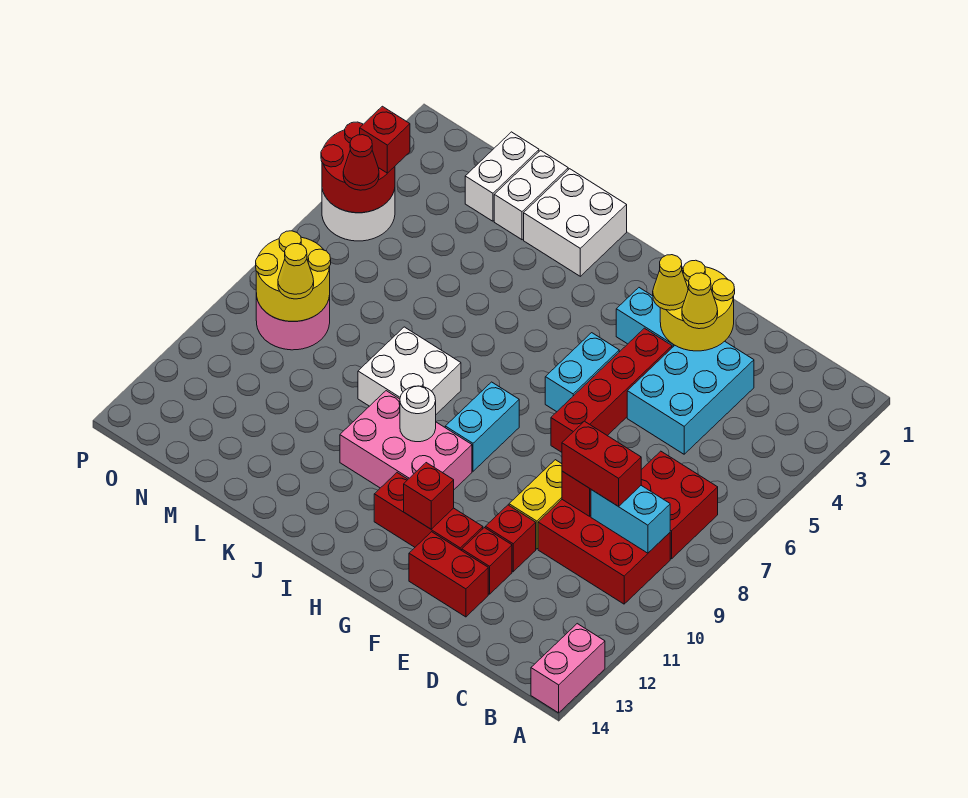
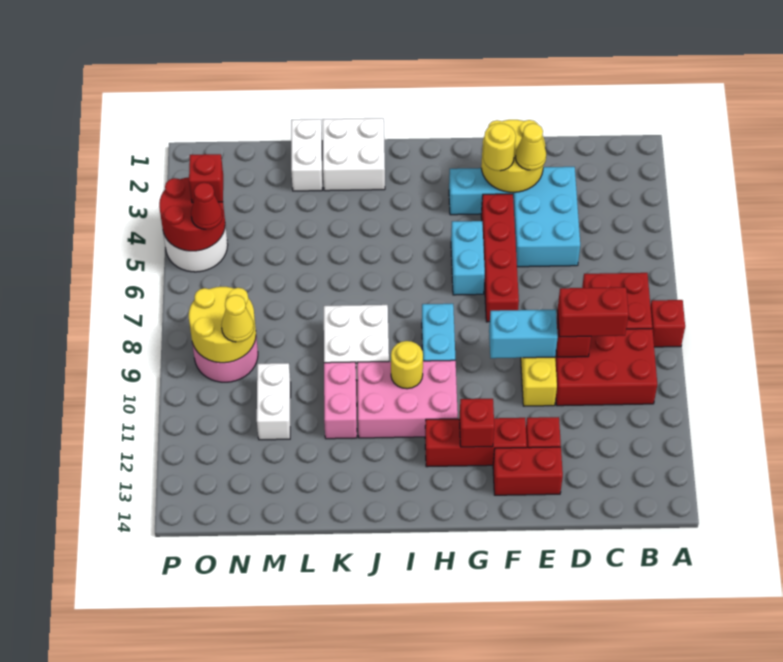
pink 1x2 brick [531,624,605,713] -> pink 1x2 brick moved to [324,362,357,439]
cyan 1x2 brick [591,486,670,553] -> cyan 1x2 brick moved to [489,310,558,358]
red 1x1 brick [485,505,536,572] -> red 1x1 brick moved to [651,300,685,347]
yellow 1x1 cone [653,255,688,310] -> yellow 1x1 round brick [483,123,516,171]
white 1x1 round brick [400,386,436,442] -> yellow 1x1 round brick [391,341,423,389]
white 1x2 brick [465,132,539,221] -> white 1x2 brick moved to [257,363,291,440]

